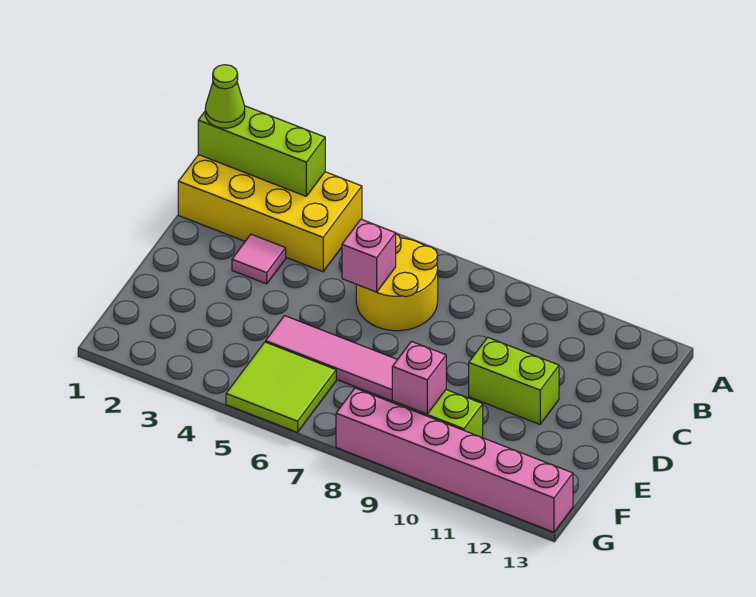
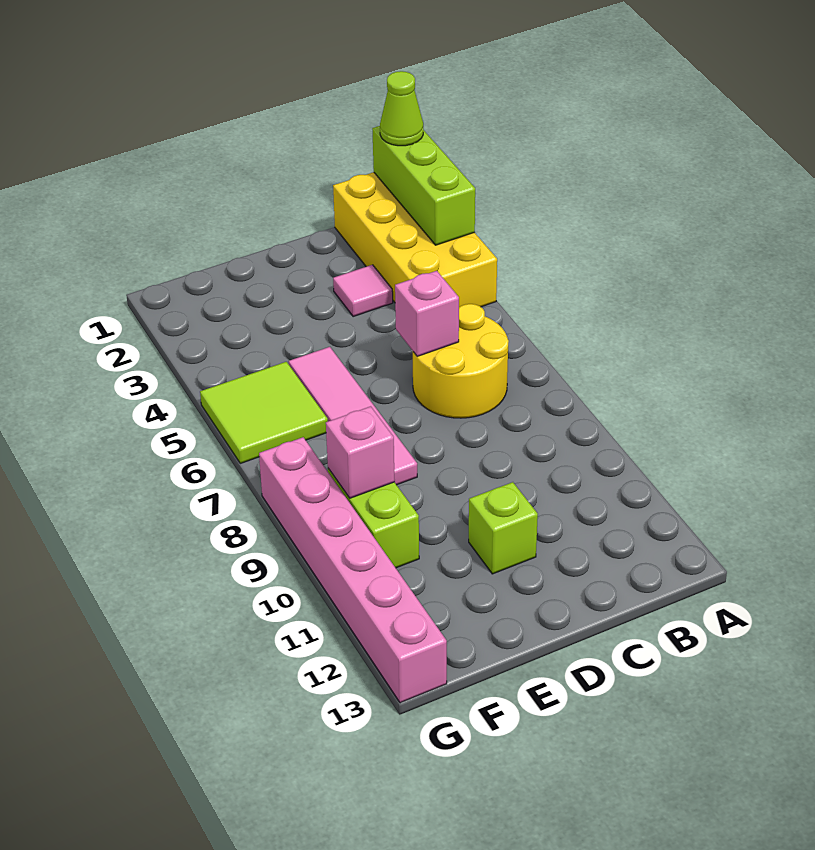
lime 1x2 brick [469,337,559,424] -> lime 1x1 brick [469,482,538,574]

